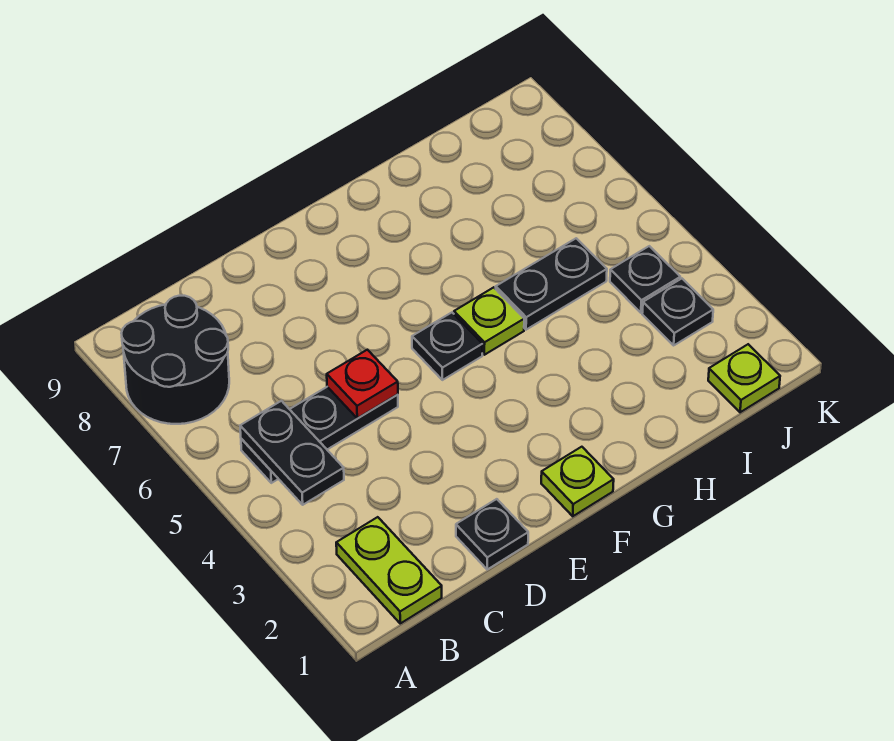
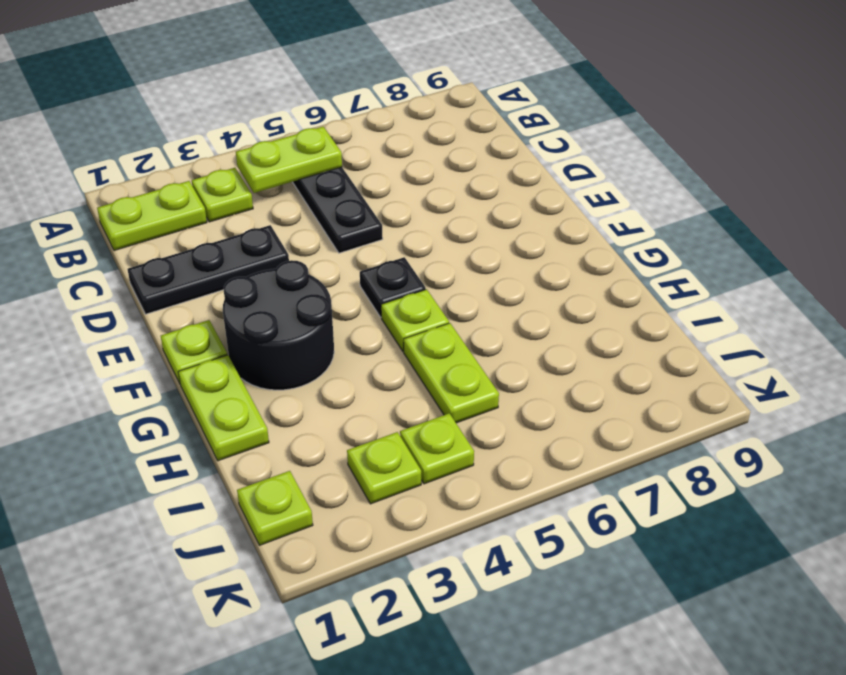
black 2x2 round brick [121,296,229,424] -> black 2x2 round brick moved to [223,260,334,390]
none -> lime 1x1 plate [192,168,253,222]
black 1x2 plate [240,401,344,505] -> lime 1x2 plate [236,127,342,193]
black 1x1 plate [456,499,528,569] -> black 1x3 plate [128,225,289,314]
red 1x1 plate [327,350,398,418] -> none
none -> lime 1x2 plate [178,355,269,461]
black 1x2 plate [496,238,607,330] -> lime 1x2 plate [404,323,499,423]
black 1x1 plate [642,279,713,345] -> lime 1x1 plate [347,432,421,504]
black 1x1 plate [610,246,680,313] -> lime 1x1 plate [400,413,474,484]

